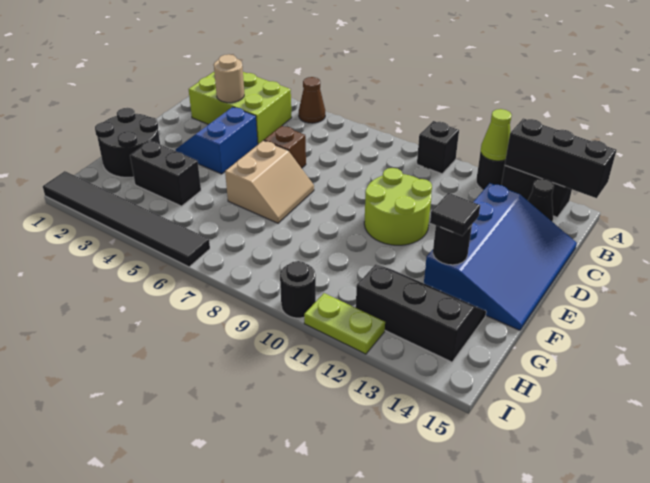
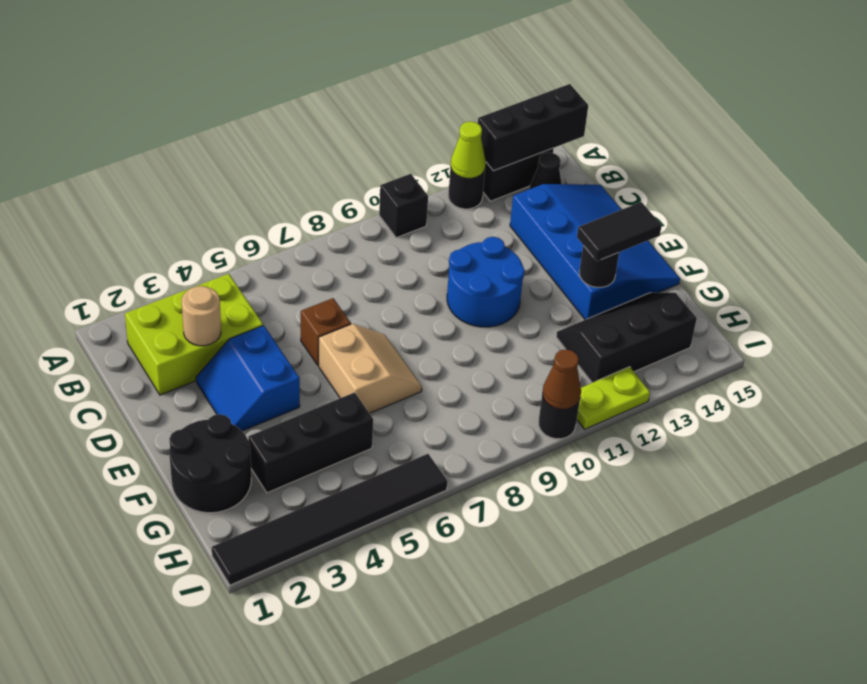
brown 1x1 cone [299,77,325,123] -> brown 1x1 cone moved to [542,349,581,409]
lime 2x2 round brick [364,168,432,245] -> blue 2x2 round brick [447,237,525,327]
black 1x1 tile [430,193,480,236] -> black 1x2 tile [577,202,662,261]
black 1x2 brick [130,141,201,206] -> black 1x3 brick [248,392,373,493]

